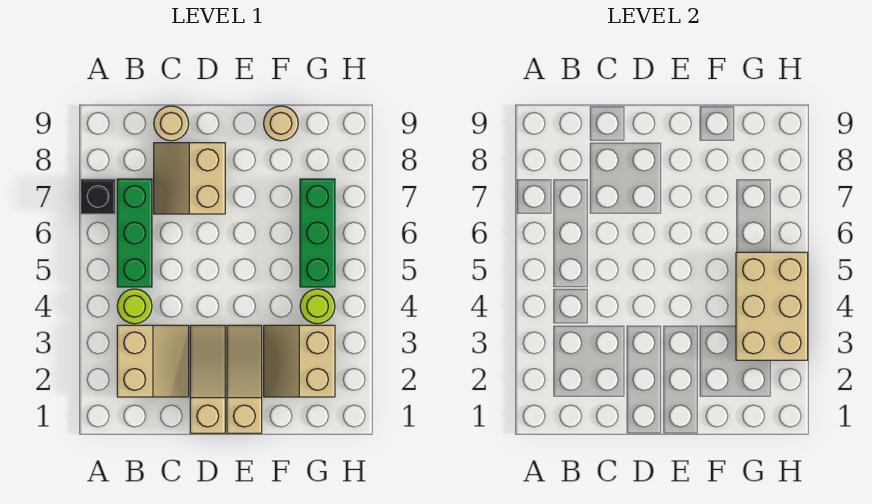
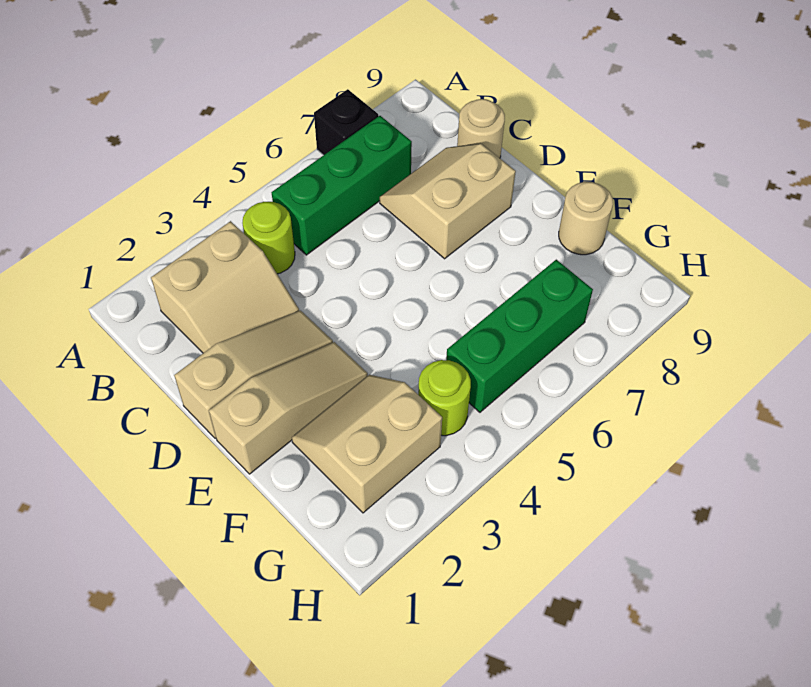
tan 2x3 brick [736,252,808,360] -> none

